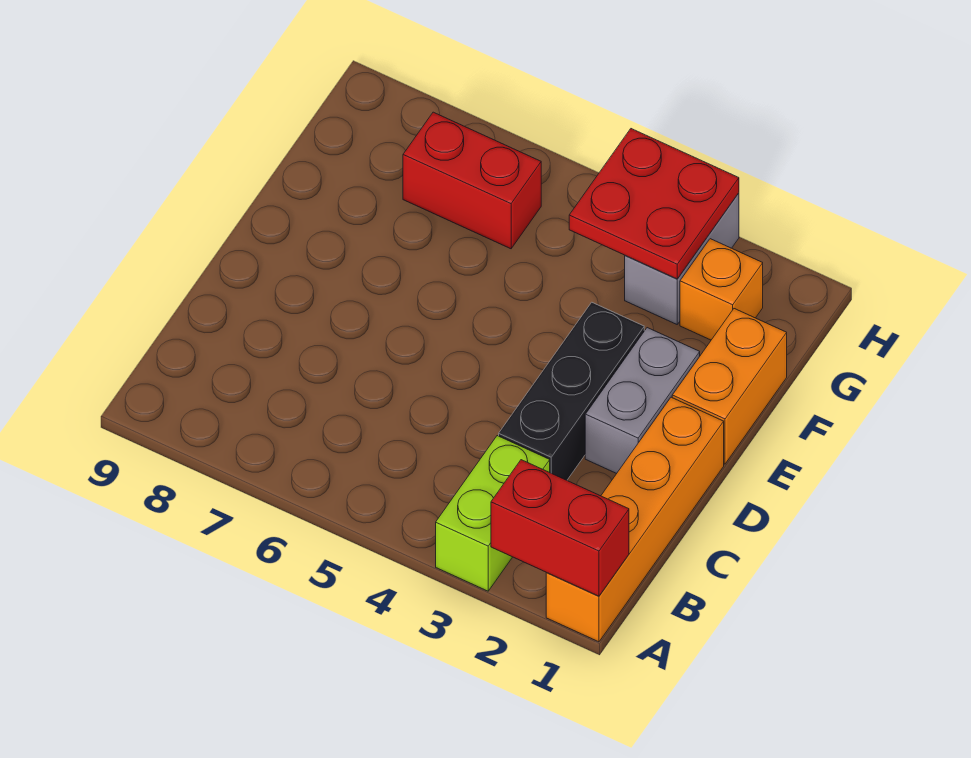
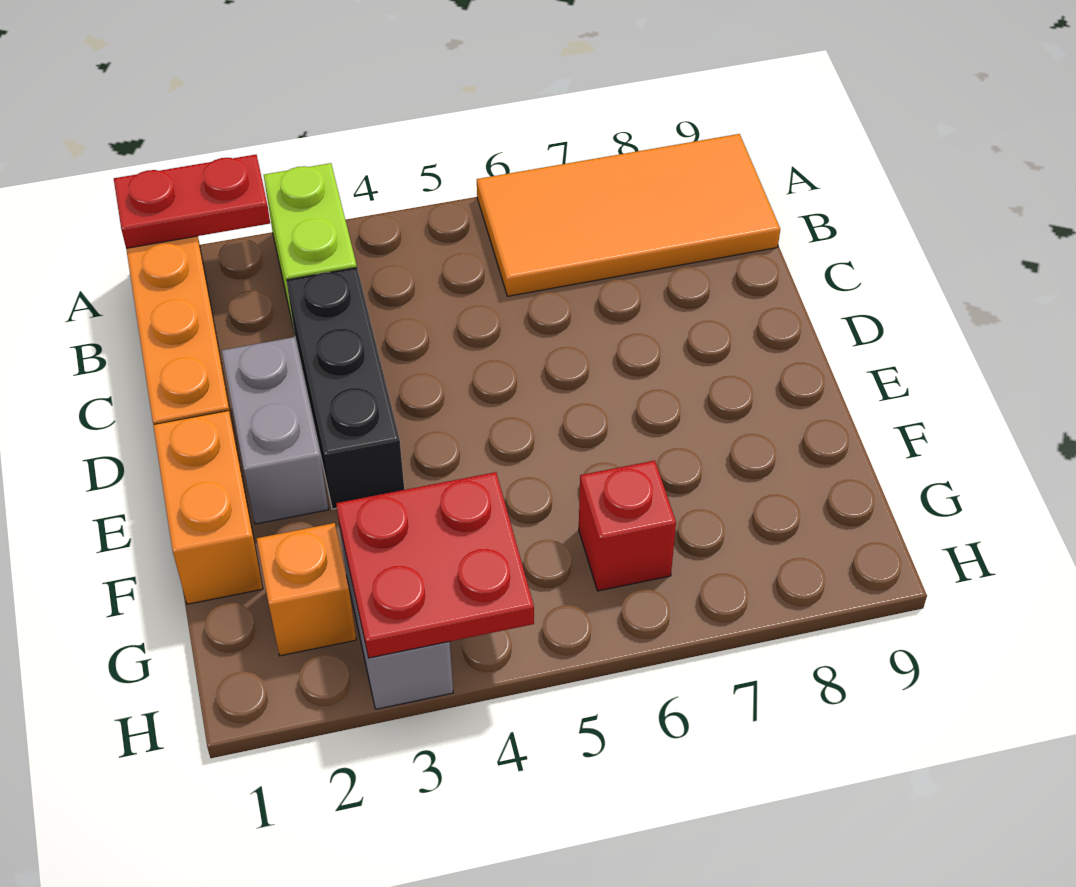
red 1x2 brick [491,460,629,596] -> red 1x2 plate [114,155,270,248]
none -> orange 2x4 tile [477,134,780,296]
red 1x2 brick [403,112,541,249] -> red 1x1 brick [579,461,676,591]

